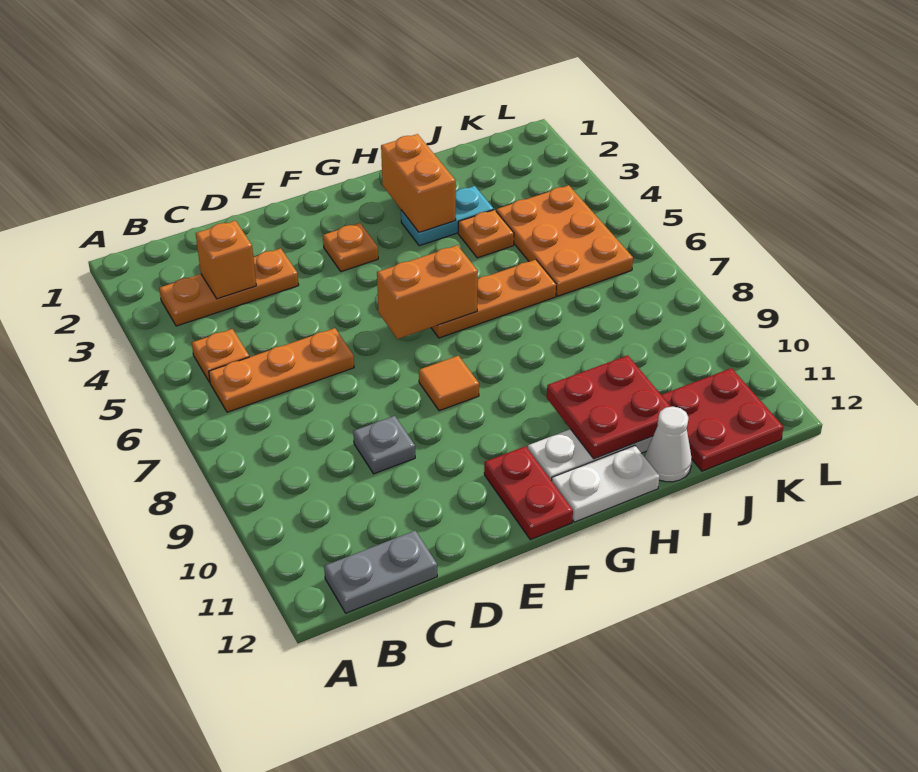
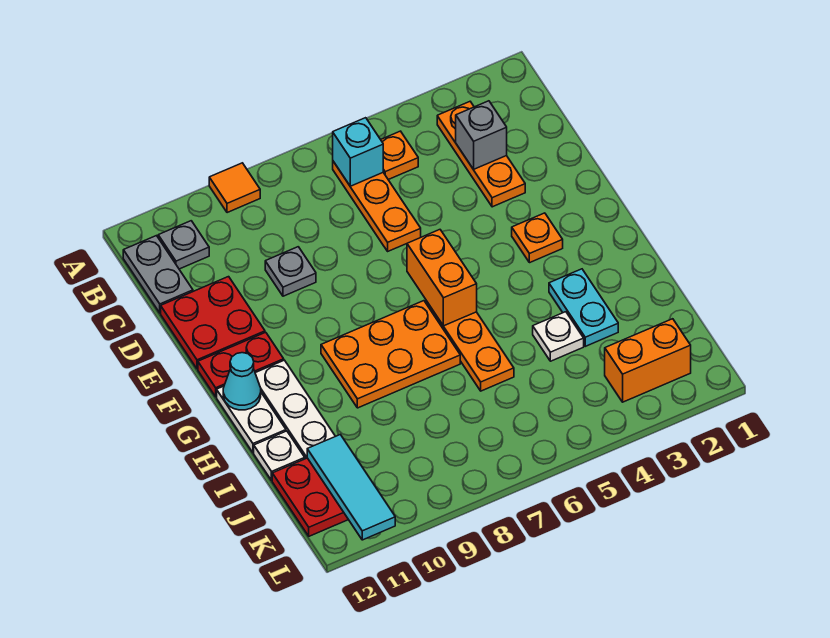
none -> cyan 1x1 brick [333,118,383,186]
none -> grey 1x1 plate [158,221,209,269]
orange 1x1 brick [196,221,256,299] -> grey 1x1 brick [456,101,507,169]
orange 1x1 tile [419,356,479,411] -> orange 1x1 tile moved to [209,163,260,213]
none -> cyan 1x1 cone [223,353,261,410]
orange 1x2 brick [381,134,456,232] -> orange 1x2 brick moved to [605,319,691,402]
red 2x2 plate [547,355,671,459] -> red 2x2 plate moved to [161,277,265,369]
orange 1x1 plate [458,210,514,258] -> white 1x1 plate [533,312,584,361]
white 1x1 cone [645,407,692,482] -> white 1x1 plate [254,431,305,481]
orange 2x3 plate [496,185,633,296] -> orange 2x3 plate moved to [321,301,460,408]
none -> cyan 1x3 tile [307,435,395,540]

